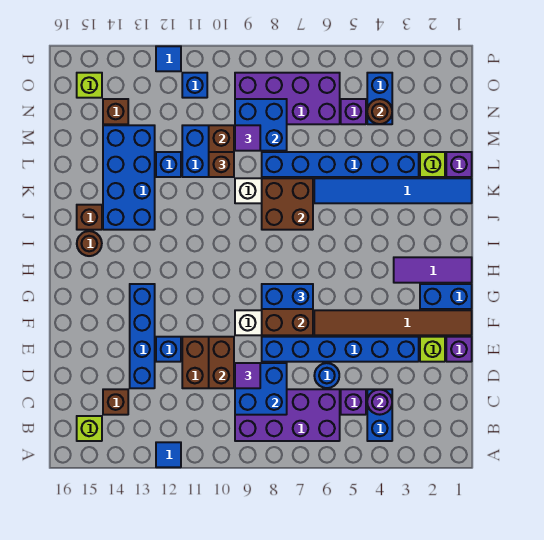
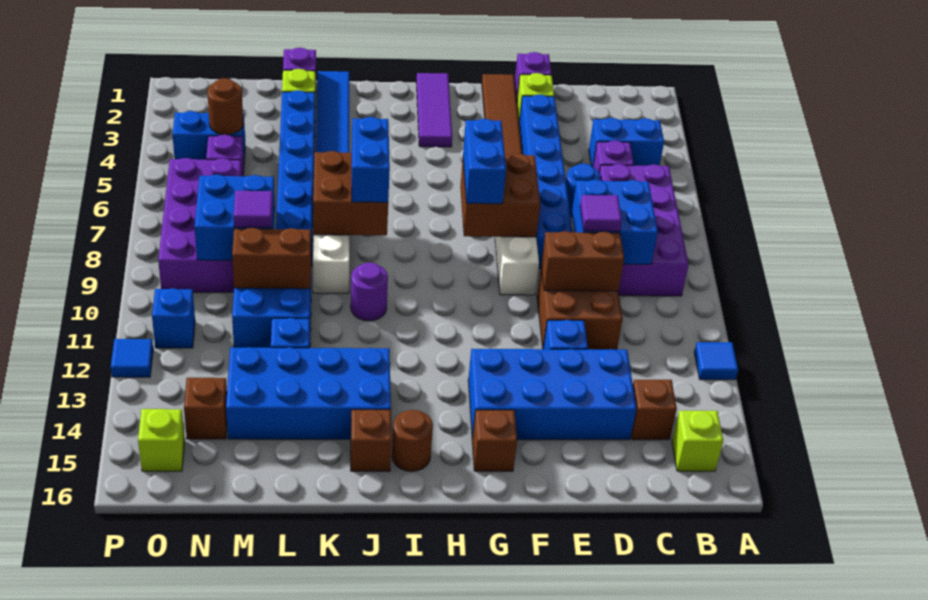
purple 1x1 round brick [367,390,392,415] -> purple 1x1 round brick moved to [351,262,388,321]
blue 1x4 brick [130,284,155,388] -> blue 2x4 brick [468,349,636,440]
blue 1x2 brick [420,284,472,309] -> blue 1x2 brick moved to [352,117,390,202]
brown 1x1 brick [209,152,234,177] -> brown 1x1 brick moved to [472,410,517,471]

